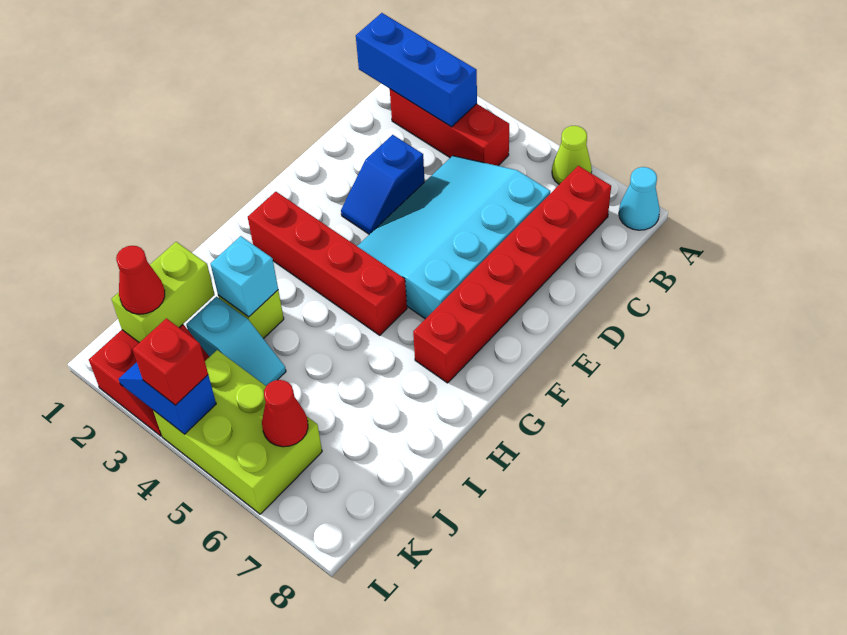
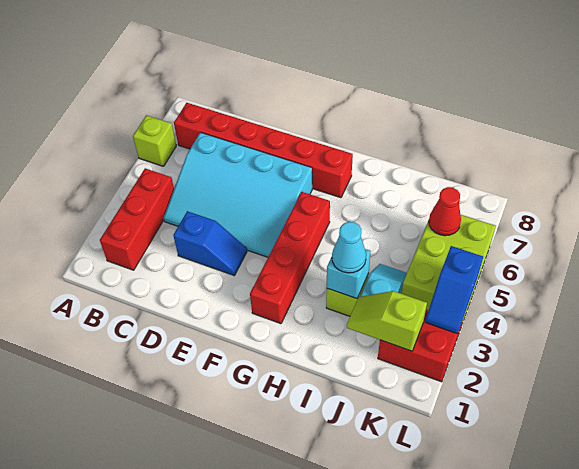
lime 1x1 cone [552,126,592,184] -> lime 1x1 brick [133,115,176,166]
cyan 1x1 cone [619,167,660,230] -> cyan 1x1 cone moved to [332,222,366,273]
blue 1x3 brick [356,13,477,127] -> none
lime 1x2 brick [111,242,215,343] -> lime 1x2 slope [347,291,427,351]
red 1x1 cone [116,246,165,314] -> none
red 1x1 brick [133,318,208,405] -> none

